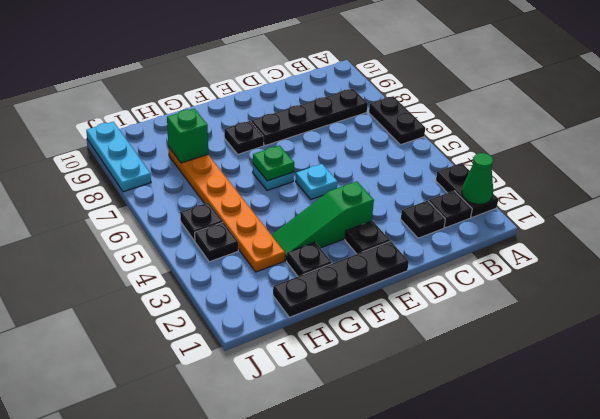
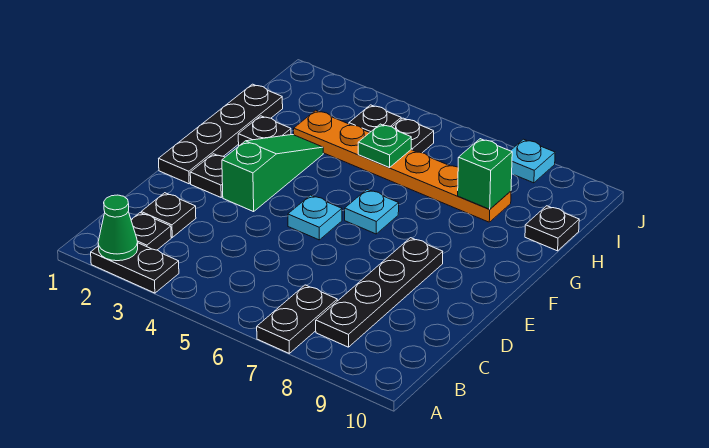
black 1x2 plate [369,96,425,145] -> black 1x2 plate turned to [257,285,337,353]
green 1x1 plate [253,145,294,181] -> green 1x1 plate moved to [358,124,411,168]
black 1x1 plate [224,121,264,154] -> black 1x1 plate moved to [525,206,579,251]
cyan 1x3 plate [86,122,151,192] -> cyan 1x1 plate [510,139,555,183]

